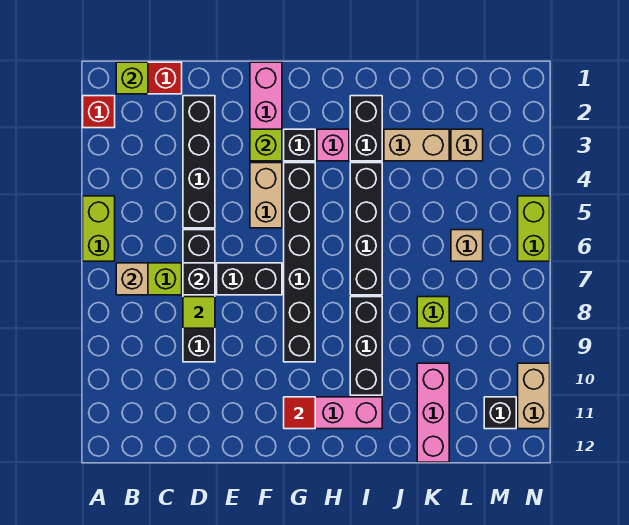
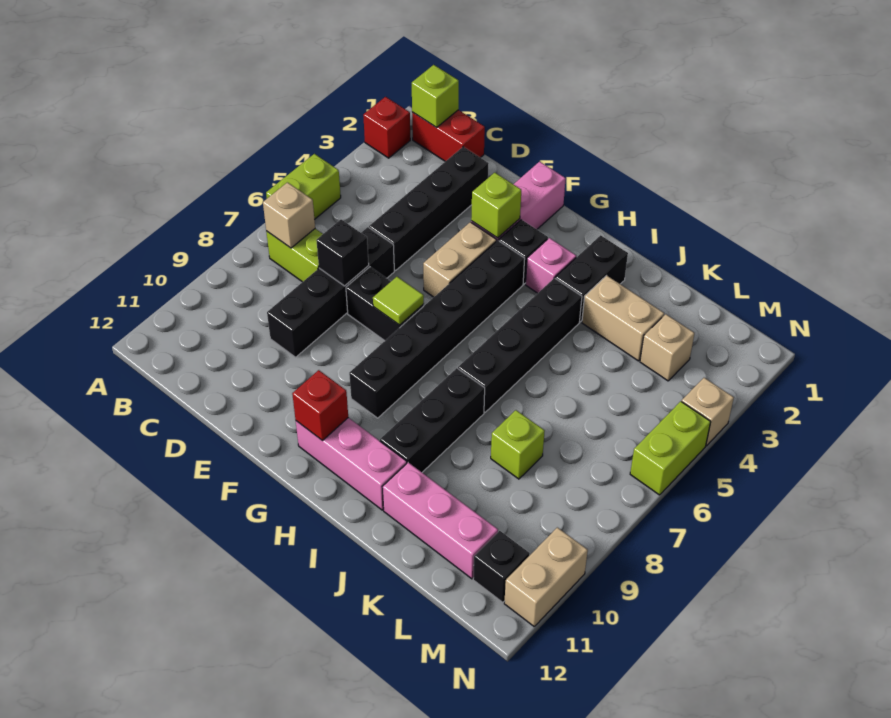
lime 1x1 tile [183,297,215,328] -> lime 1x1 tile moved to [373,277,424,325]
red 1x1 tile [284,397,315,429] -> red 1x1 brick [292,370,348,441]
pink 1x3 brick [417,363,449,462] -> pink 1x3 brick turned to [383,462,498,579]
tan 1x1 brick [451,230,483,261] -> tan 1x1 brick moved to [682,378,734,446]

